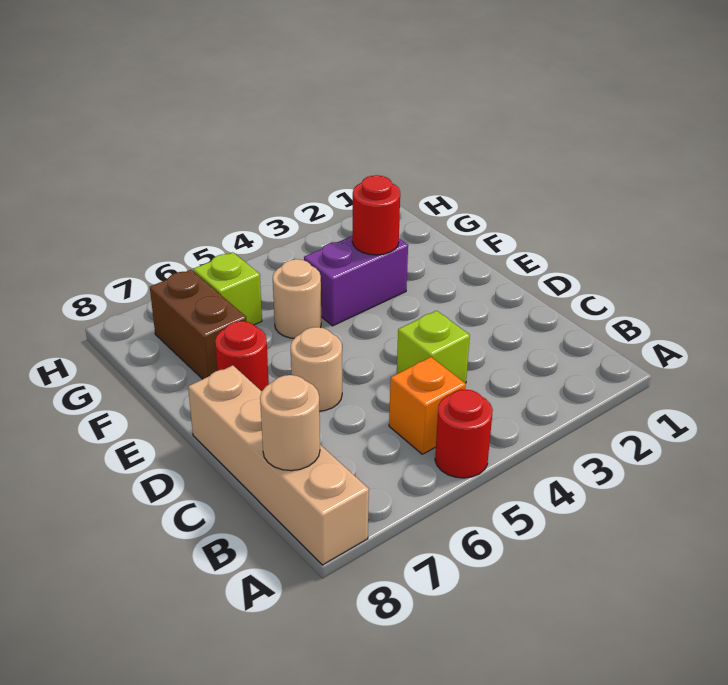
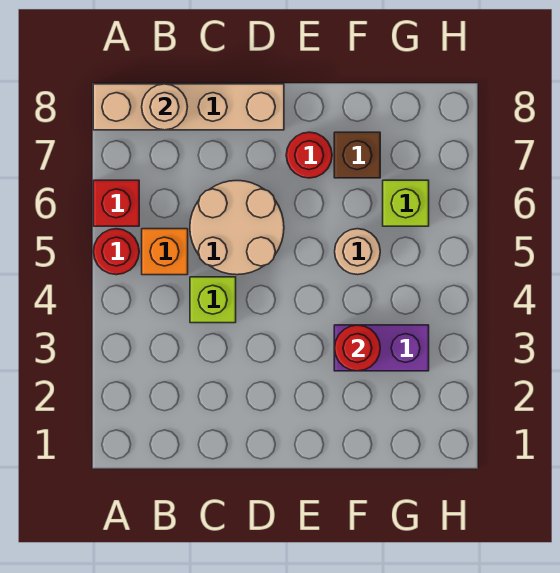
none -> red 1x1 brick [93,180,139,226]
tan 1x1 round brick [291,327,342,411] -> tan 2x2 round brick [190,181,284,275]
purple 1x2 brick [304,236,408,326] -> purple 1x2 brick turned to [334,325,429,371]
brown 1x2 brick [150,270,247,379] -> brown 1x1 brick [334,132,380,178]

